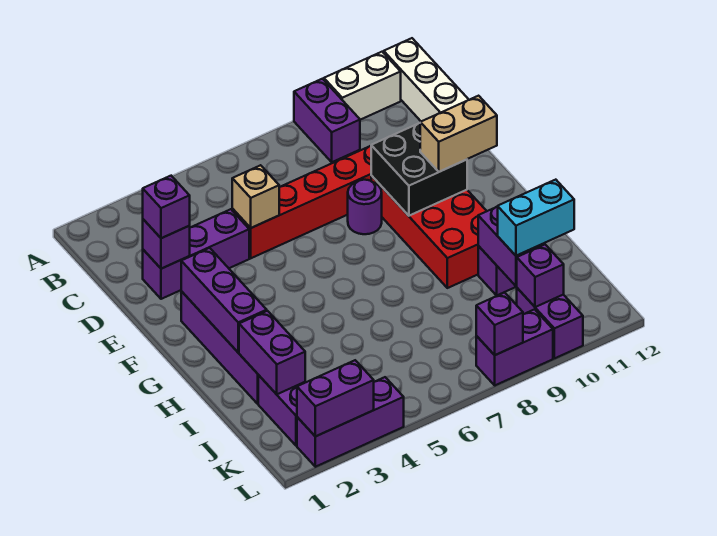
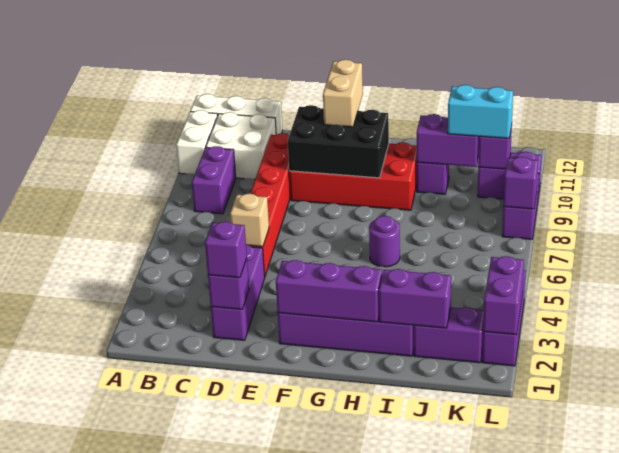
purple 1x2 brick [294,79,360,162] -> purple 1x2 brick turned to [192,146,236,214]
none -> white 2x2 brick [206,112,277,179]
purple 1x1 round brick [348,180,382,234] -> purple 1x1 round brick moved to [369,216,400,267]
black 2x2 brick [371,123,467,216] -> black 2x3 brick [288,105,389,178]
cyan 1x2 brick [498,180,574,256] -> cyan 1x2 brick turned to [448,85,513,138]

